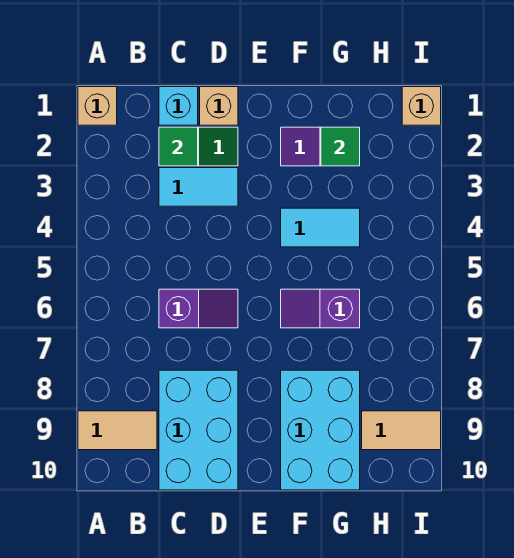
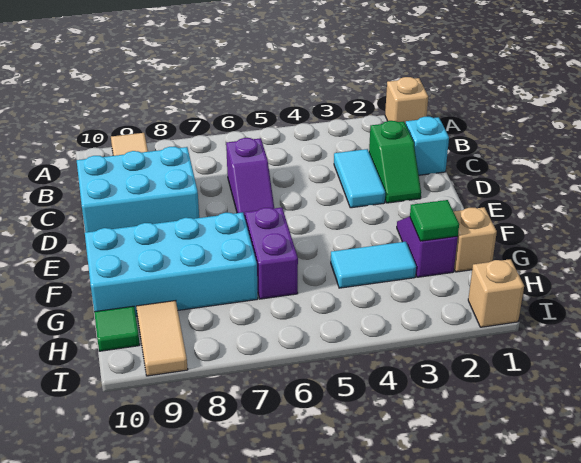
green 1x1 tile [159,127,198,166] -> green 1x1 tile moved to [94,306,140,351]
tan 1x1 brick [200,87,238,125] -> tan 1x1 brick moved to [453,207,497,272]
cyan 1x2 tile [281,208,360,247] -> cyan 1x2 tile turned to [331,242,416,288]
purple 1x2 slope [281,289,360,328] -> purple 1x2 brick [245,207,298,299]
cyan 2x3 brick [281,370,360,490] -> cyan 2x4 brick [85,212,258,316]

